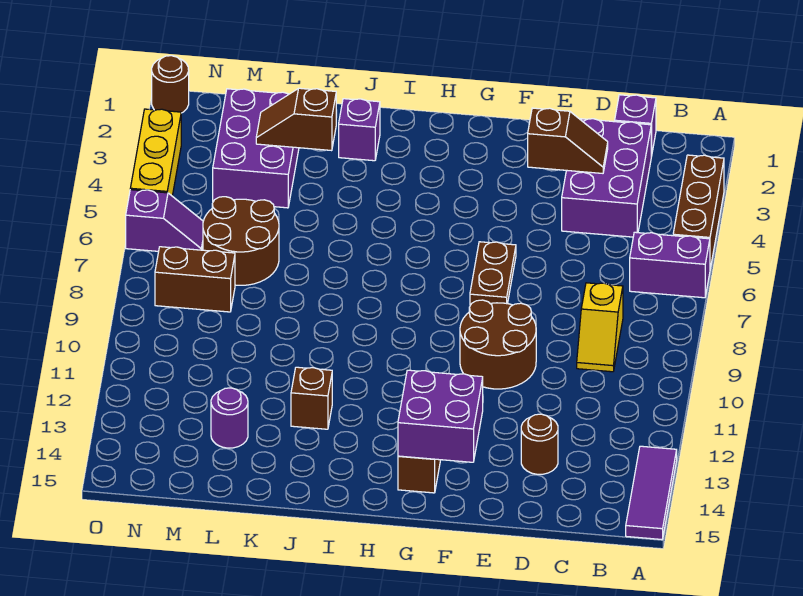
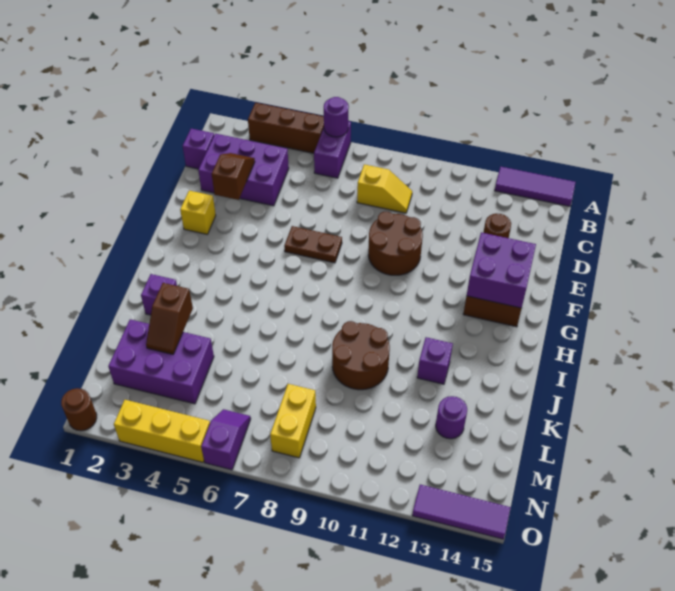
none -> purple 1x1 round brick [324,97,349,137]
none -> yellow 1x1 brick [180,190,216,234]
brown 1x1 brick [291,367,332,429] -> purple 1x1 brick [417,337,453,384]
brown 2x2 round brick [203,197,279,285] -> brown 2x2 round brick moved to [332,321,390,390]
brown 1x2 brick [155,247,235,312] -> yellow 1x2 brick [270,384,316,458]
none -> purple 1x3 tile [412,485,511,539]

